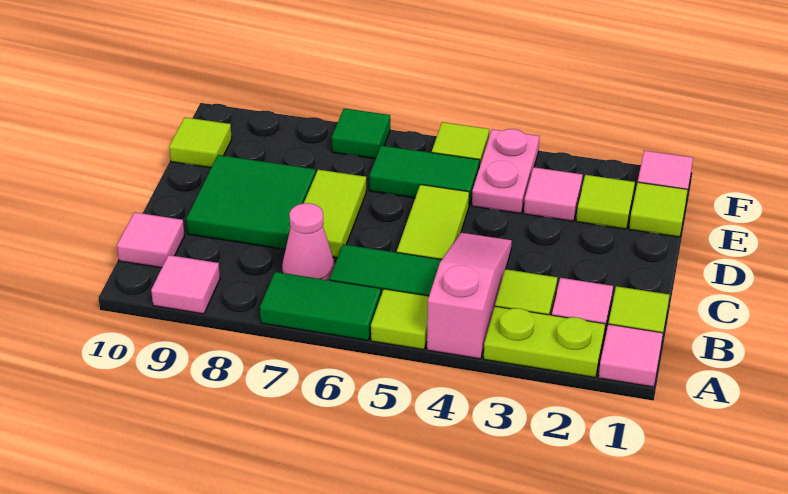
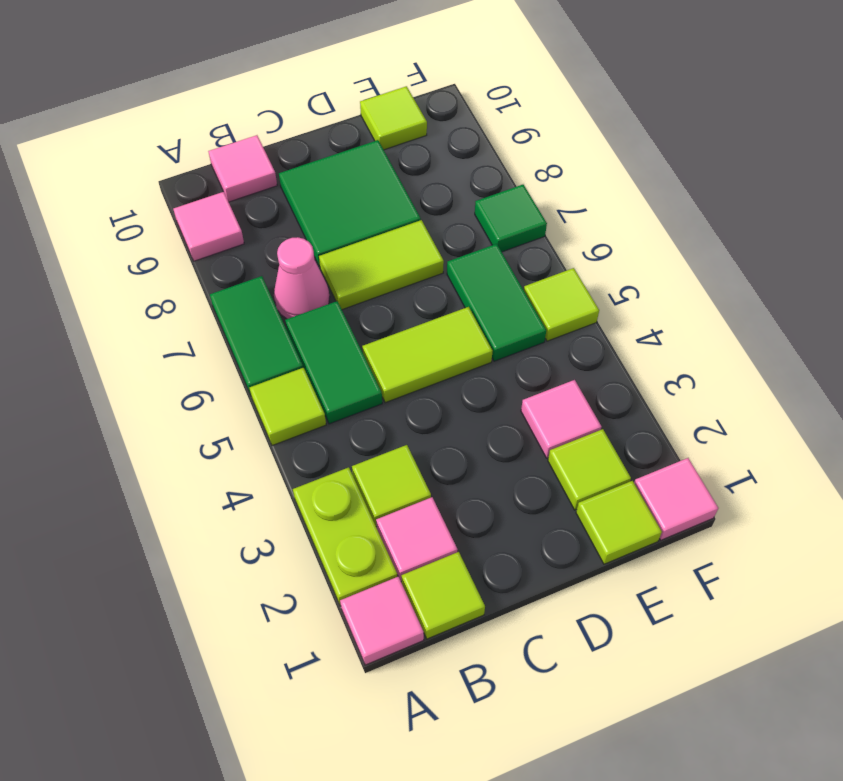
pink 1x3 slope [427,233,512,359] -> none
pink 1x2 plate [472,129,540,213] -> none

